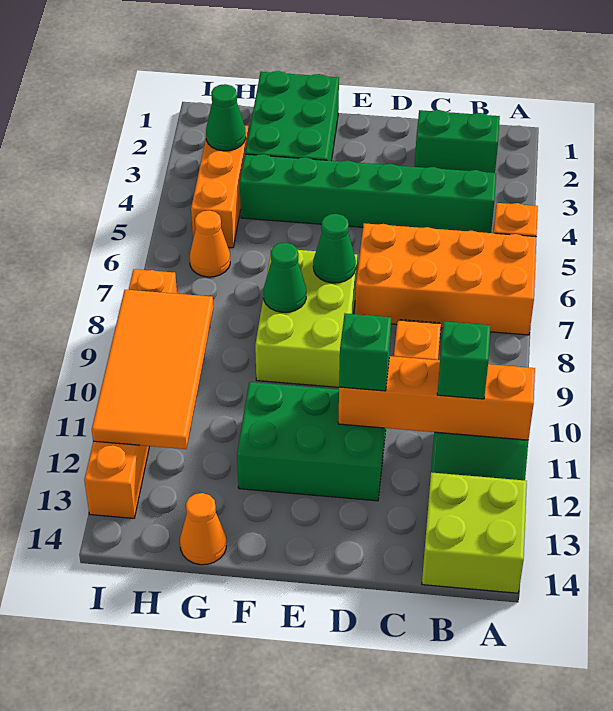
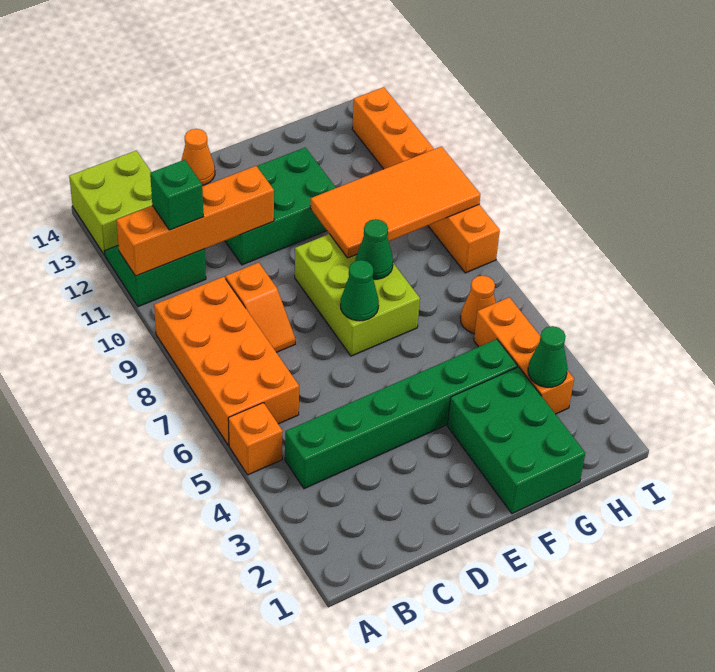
orange 2x4 brick [355,223,536,335] -> orange 2x4 brick turned to [154,277,299,445]
green 1x2 brick [415,110,500,173] -> none
green 1x1 brick [339,314,391,391] -> none
orange 1x1 cone [180,493,226,565] -> orange 1x1 cone moved to [181,129,215,185]
orange 2x4 tile [92,290,213,449] -> orange 2x4 tile turned to [310,147,481,258]

